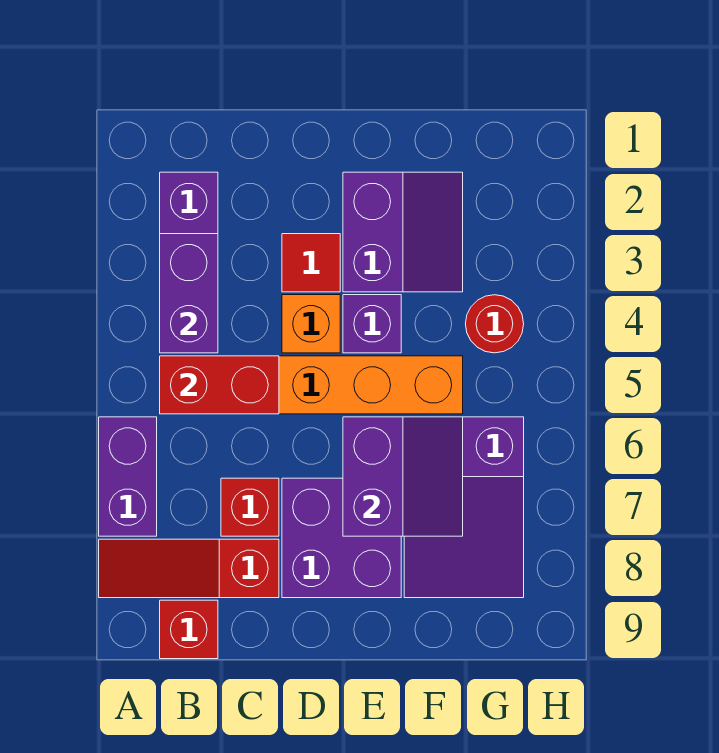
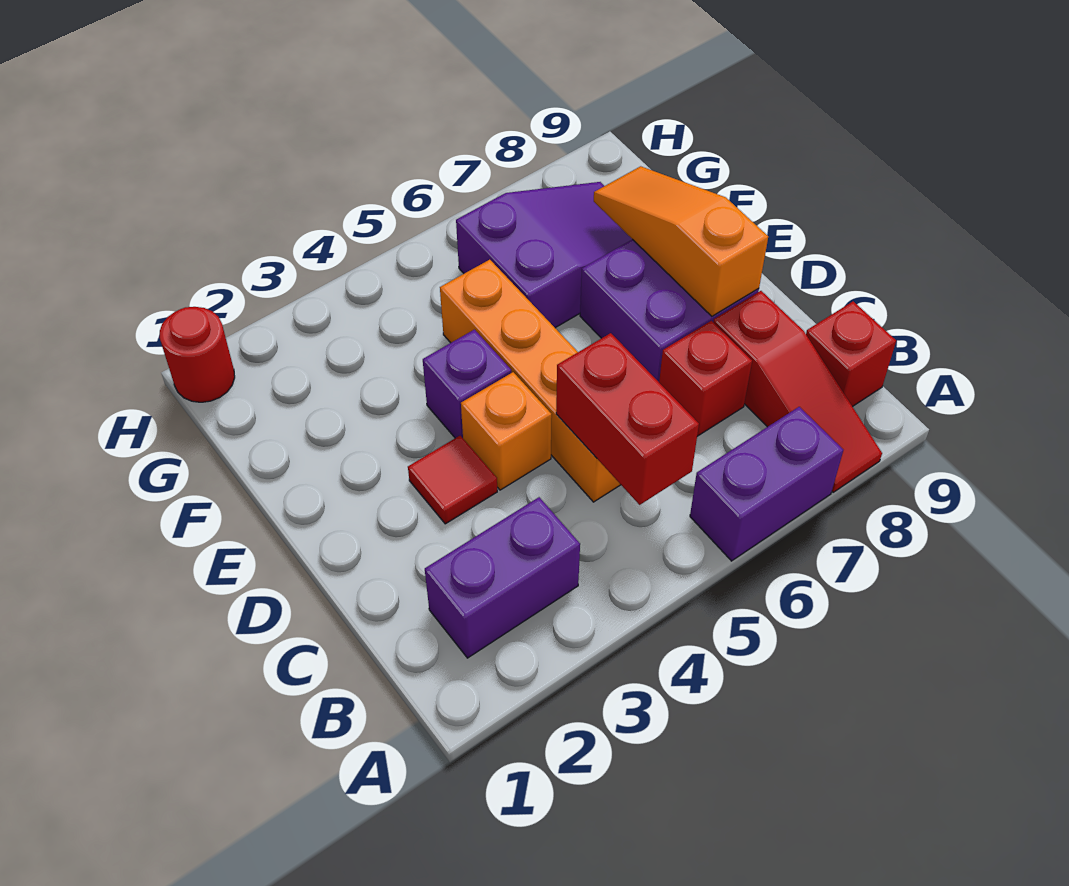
purple 1x2 brick [160,234,218,353] -> none
none -> orange 1x3 slope [594,166,768,316]
purple 2x2 slope [343,172,463,292] -> none
purple 2x2 slope [343,417,463,536] -> none
red 1x1 round brick [466,295,524,353] -> red 1x1 round brick moved to [160,307,235,402]

